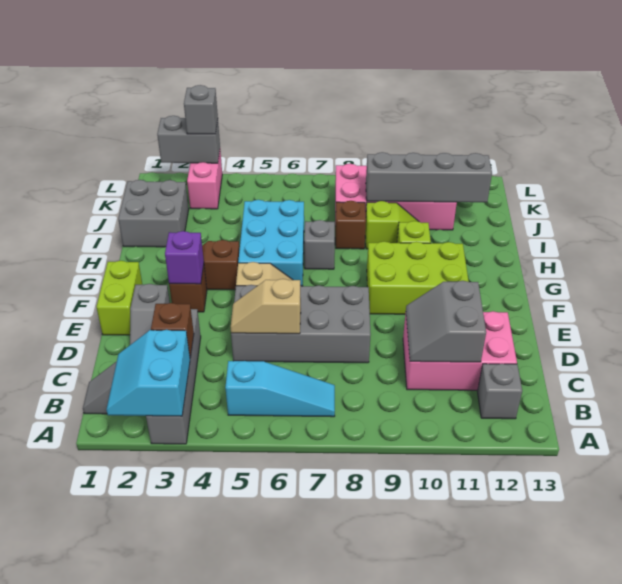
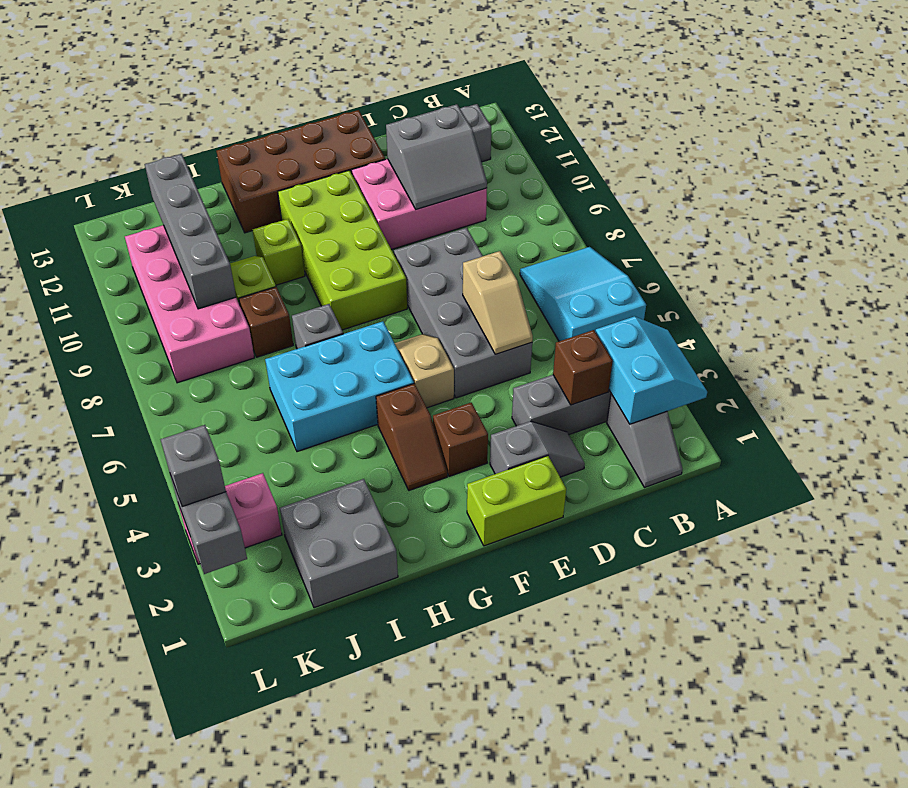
cyan 2x2 slope [106,330,190,416] -> cyan 2x2 slope turned to [596,316,707,424]
cyan 1x3 slope [225,361,335,417] -> cyan 2x3 slope [520,247,646,341]
pink 2x3 brick [403,311,517,390] -> pink 2x3 brick turned to [351,159,487,250]
none -> brown 2x4 brick [217,110,385,233]
purple 1x1 brick [165,231,204,284] -> none
lime 2x3 brick [367,241,469,314] -> lime 2x4 brick [278,170,407,330]

